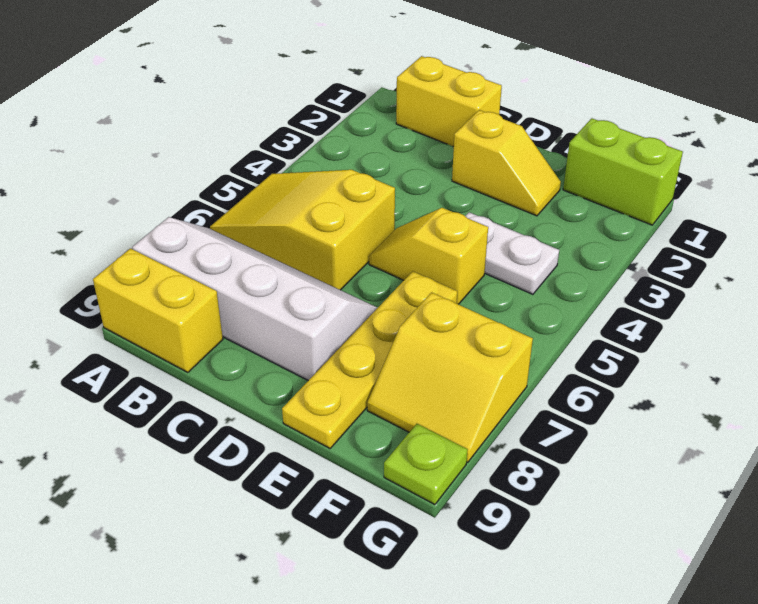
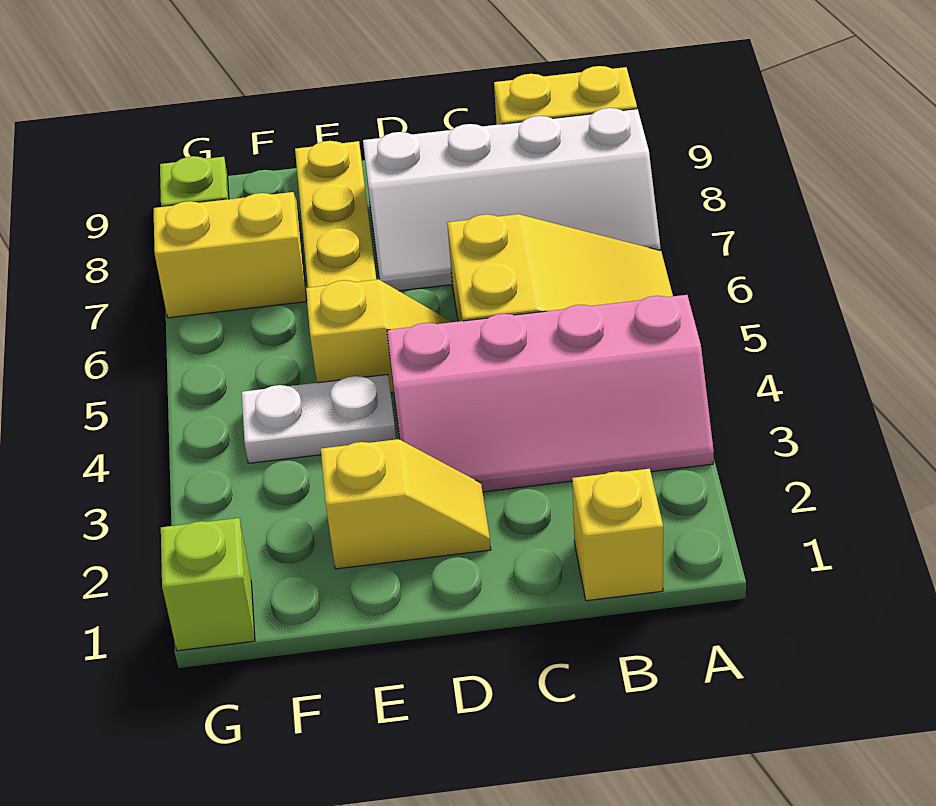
none -> pink 2x4 slope [387,295,714,492]
yellow 1x2 brick [396,56,502,147] -> yellow 1x1 brick [572,469,663,601]
yellow 1x2 slope [452,110,561,216] -> yellow 1x2 slope turned to [321,439,491,569]
lime 1x2 brick [563,118,683,225] -> lime 1x1 brick [161,518,255,651]

